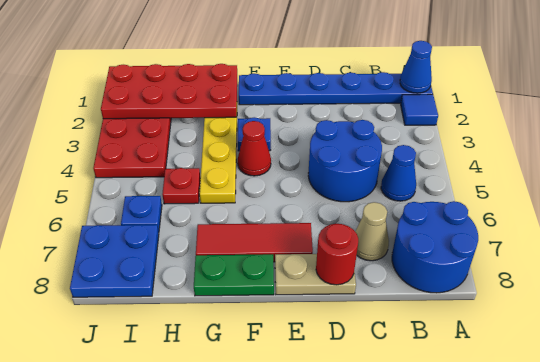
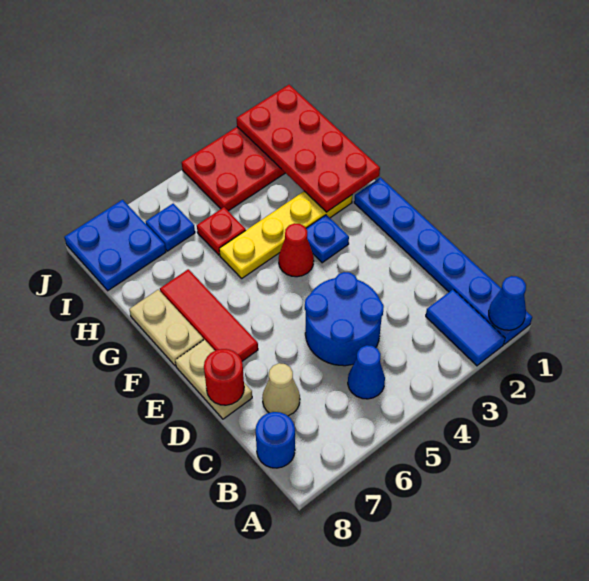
blue 1x1 tile [401,94,438,125] -> blue 1x2 tile [426,290,505,366]
blue 2x2 round brick [392,201,478,293] -> blue 1x1 round brick [256,412,295,468]
green 1x2 plate [194,254,274,296] -> tan 1x2 plate [129,290,204,366]

